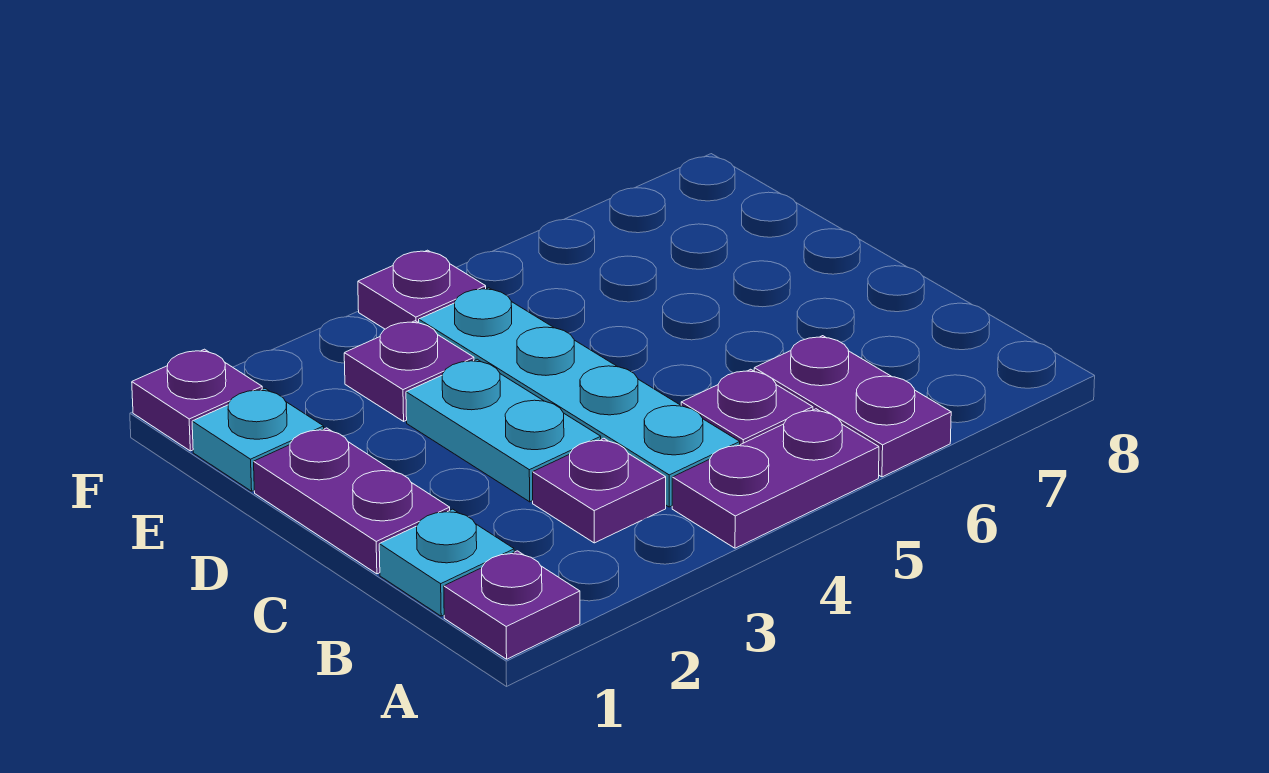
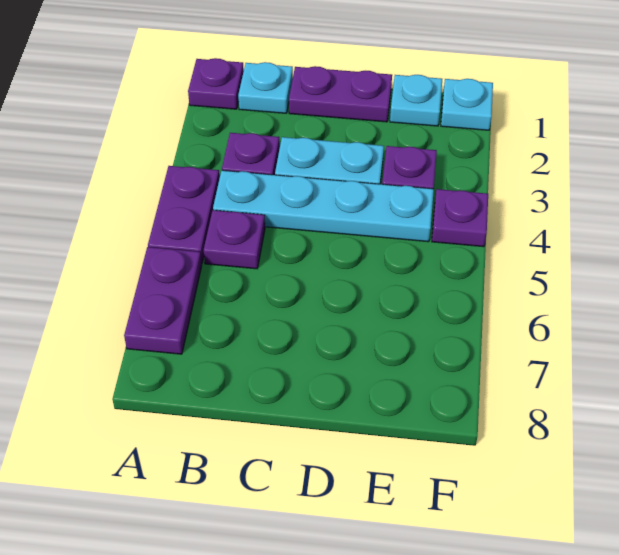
purple 1x2 plate [754,336,951,477] -> purple 1x2 plate turned to [124,247,202,354]
purple 1x1 plate [132,349,262,451] -> cyan 1x1 plate [441,79,493,130]

